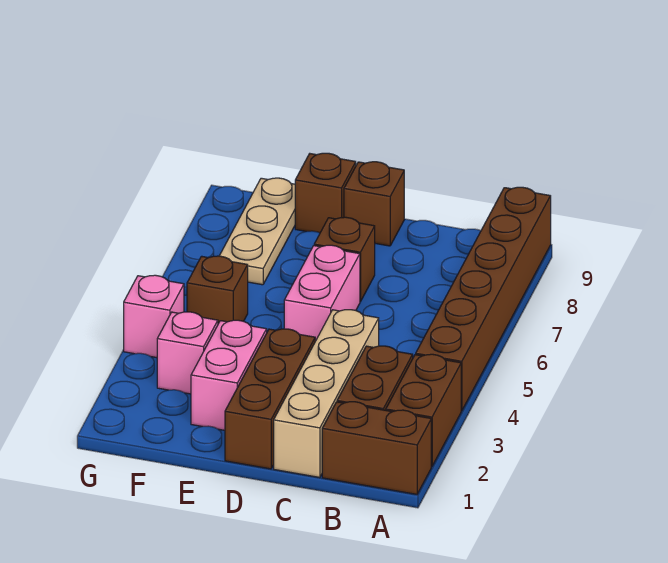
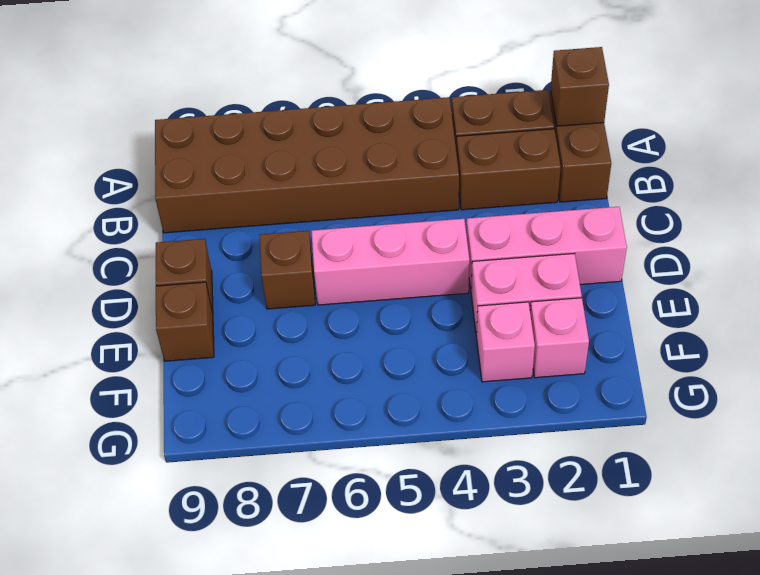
brown 1x6 brick [416,187,551,411] -> brown 2x6 brick [155,97,459,233]
tan 1x4 brick [274,310,379,477] -> none
brown 1x3 brick [225,329,315,469] -> pink 1x3 brick [467,207,627,289]
pink 1x2 brick [284,245,360,341] -> pink 1x3 brick [311,219,469,305]
brown 1x1 brick [187,256,248,324] -> brown 1x1 brick moved to [551,47,609,126]
tan 1x3 plate [220,178,295,285] -> none
pink 1x1 brick [124,275,184,358] -> pink 1x1 brick moved to [530,298,589,378]

